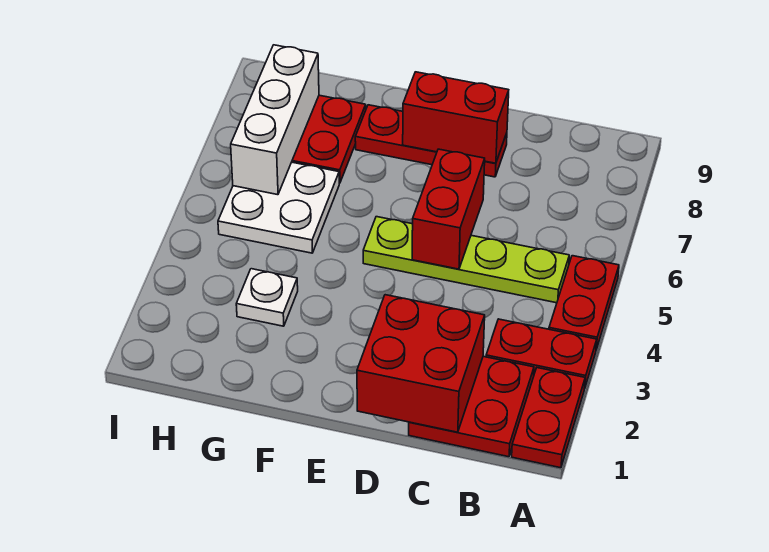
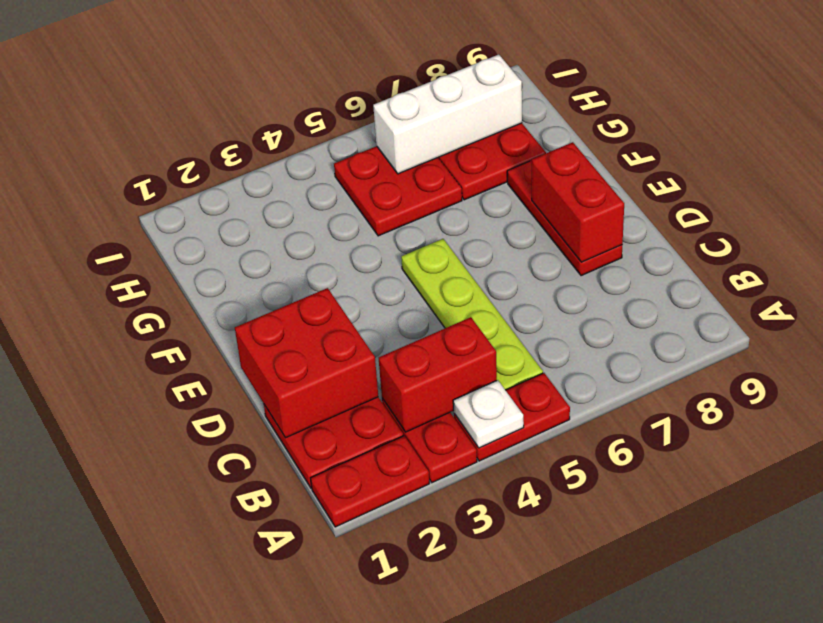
red 1x2 brick [412,149,485,269] -> red 1x2 brick moved to [379,317,497,432]
white 1x1 plate [236,269,298,326] -> white 1x1 plate moved to [453,380,524,448]
white 2x2 plate [218,162,339,253] -> red 2x2 plate [334,146,462,236]

